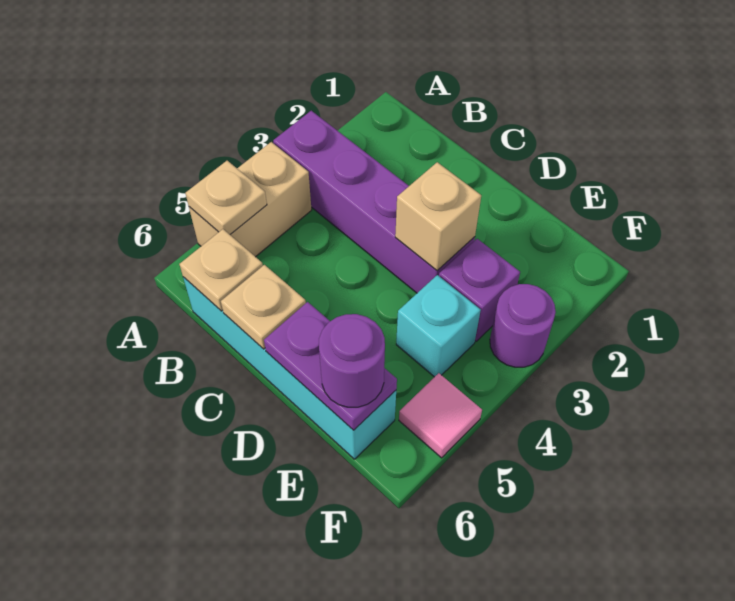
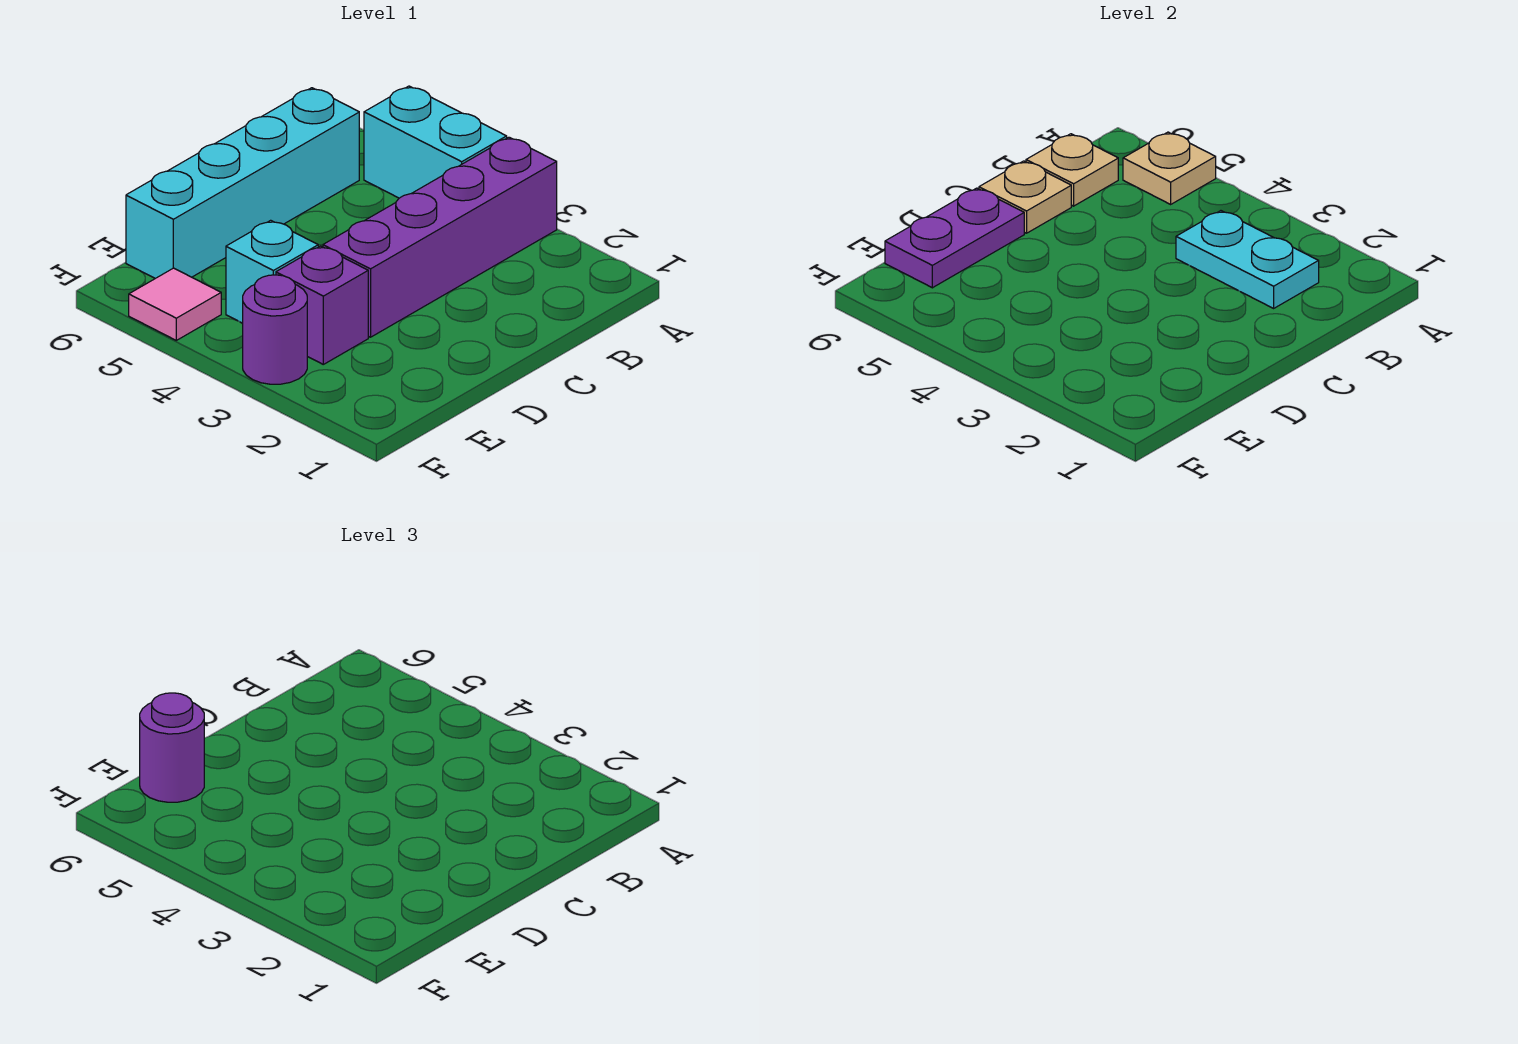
tan 1x2 brick [189,142,312,257] -> cyan 1x2 brick [364,86,507,198]
none -> cyan 1x2 plate [1176,211,1319,308]
tan 1x1 brick [395,162,481,271] -> none

